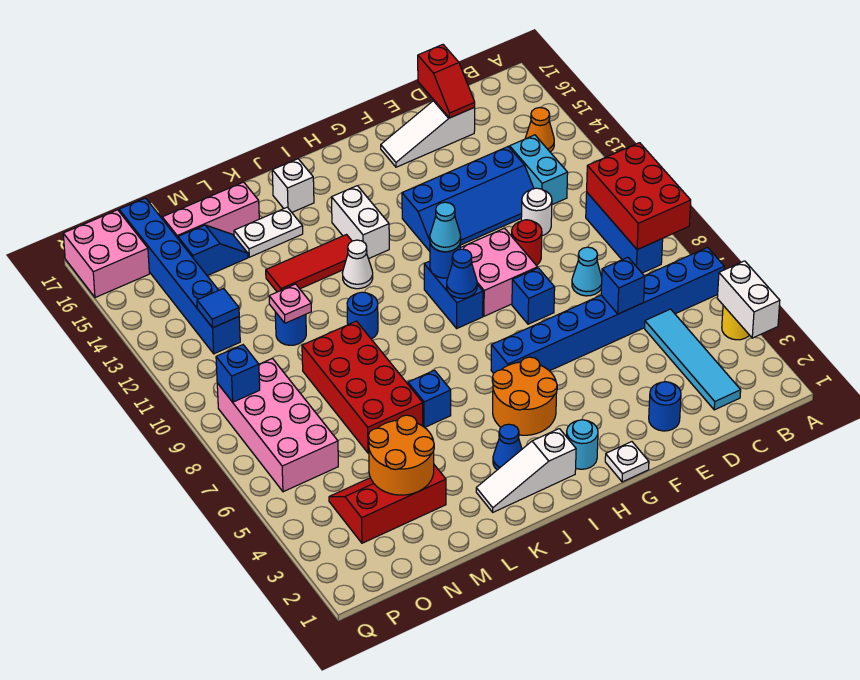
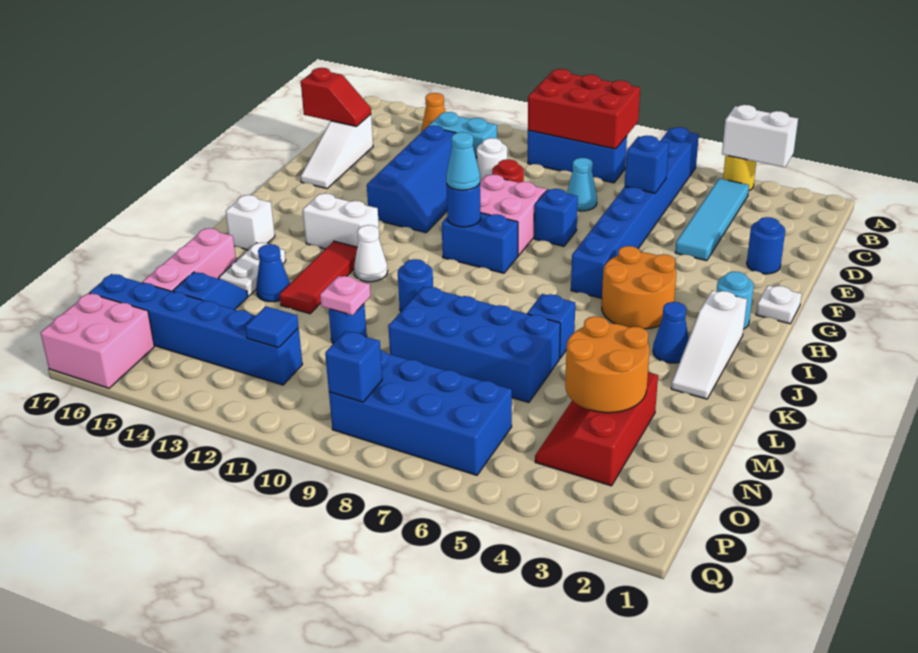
cyan 1x4 tile [645,309,741,410] -> cyan 1x4 tile turned to [675,178,749,261]
blue 1x1 cone [447,249,477,298] -> blue 1x1 cone moved to [256,244,290,302]
red 2x4 brick [302,321,423,453] -> blue 2x4 brick [388,287,560,403]
pink 2x4 brick [217,358,338,492] -> blue 2x4 brick [329,350,512,475]

